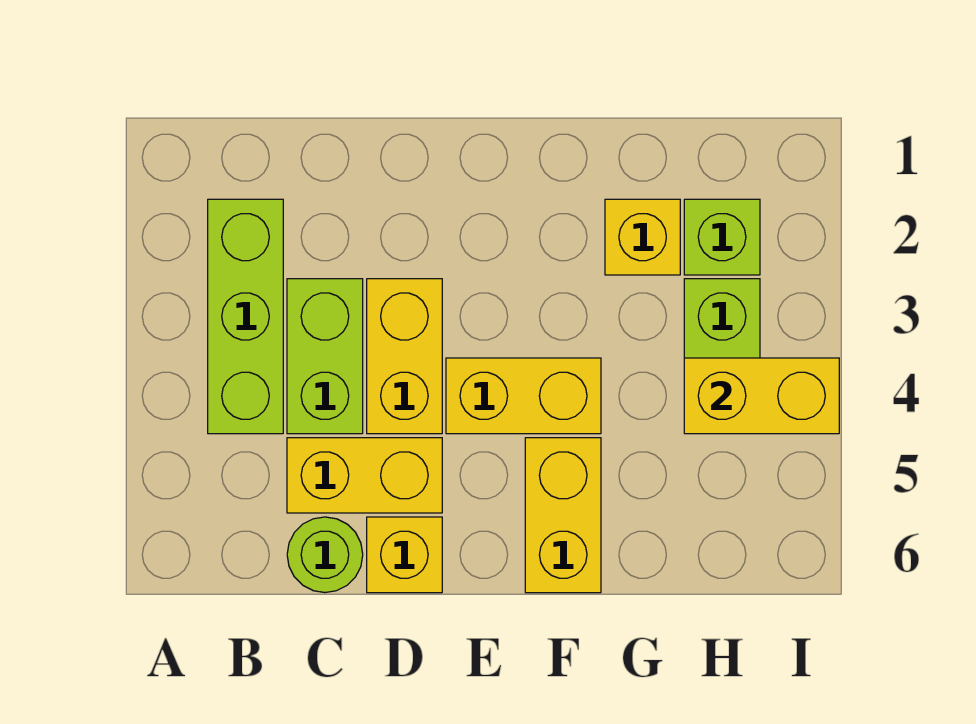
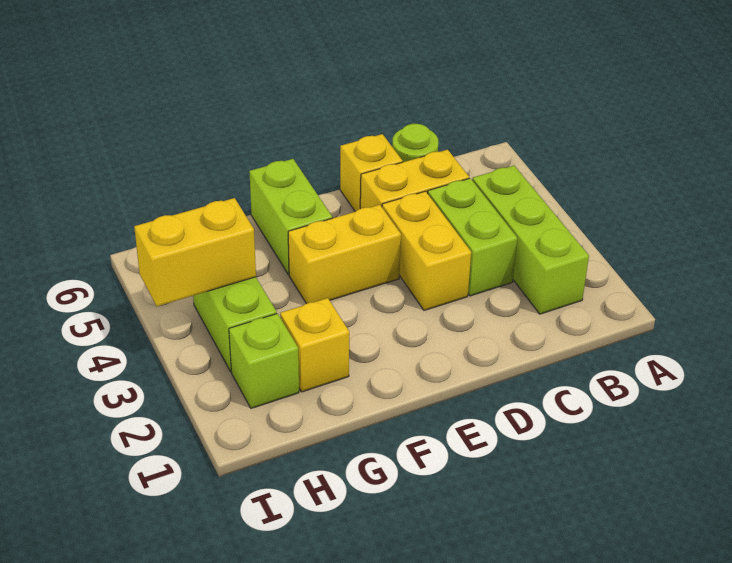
yellow 1x2 brick [525,438,601,593] -> lime 1x2 brick [249,159,332,275]

